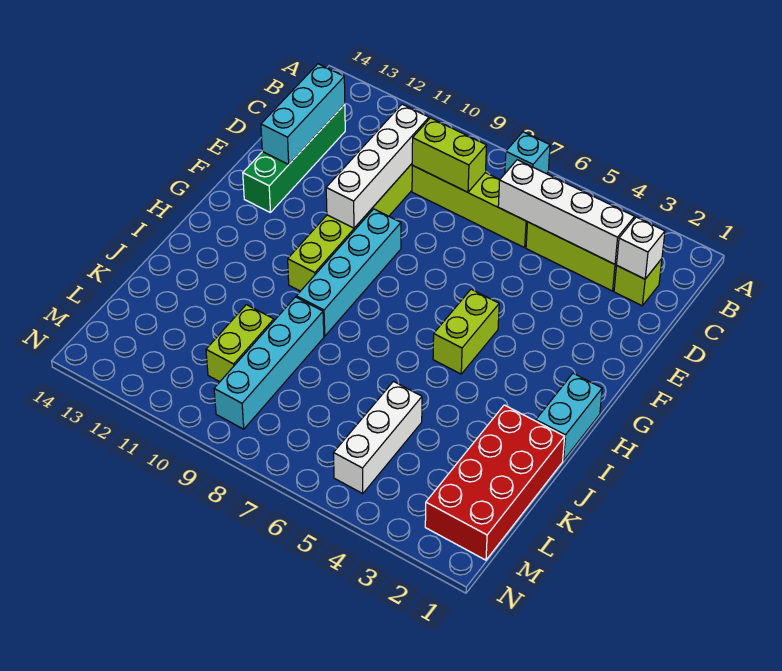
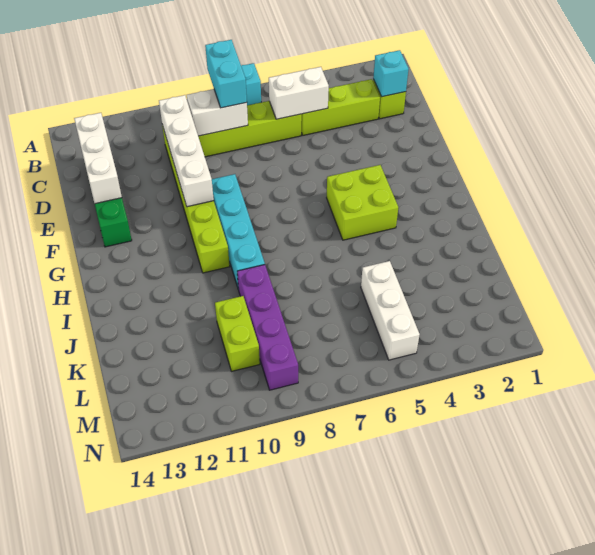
white 1x1 brick [617,217,665,279] -> cyan 1x1 brick [373,50,409,97]
white 1x4 brick [498,160,635,264] -> white 1x2 brick [269,67,329,119]
lime 1x2 brick [412,118,487,192] -> white 1x2 brick [187,89,248,136]
cyan 1x3 brick [261,64,345,165] -> white 1x3 brick [74,113,122,204]
lime 1x2 brick [433,289,499,374] -> lime 2x2 brick [327,165,398,240]
cyan 1x2 brick [536,373,602,461] -> cyan 1x2 brick moved to [205,40,247,108]
red 2x4 brick [425,405,565,560] -> none
cyan 1x4 brick [214,297,324,429] -> purple 1x4 brick [237,265,298,390]

